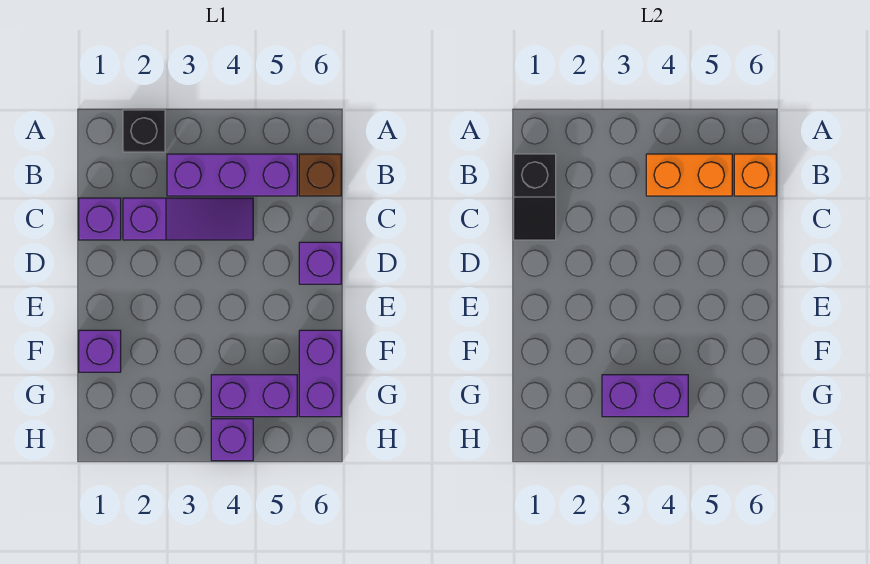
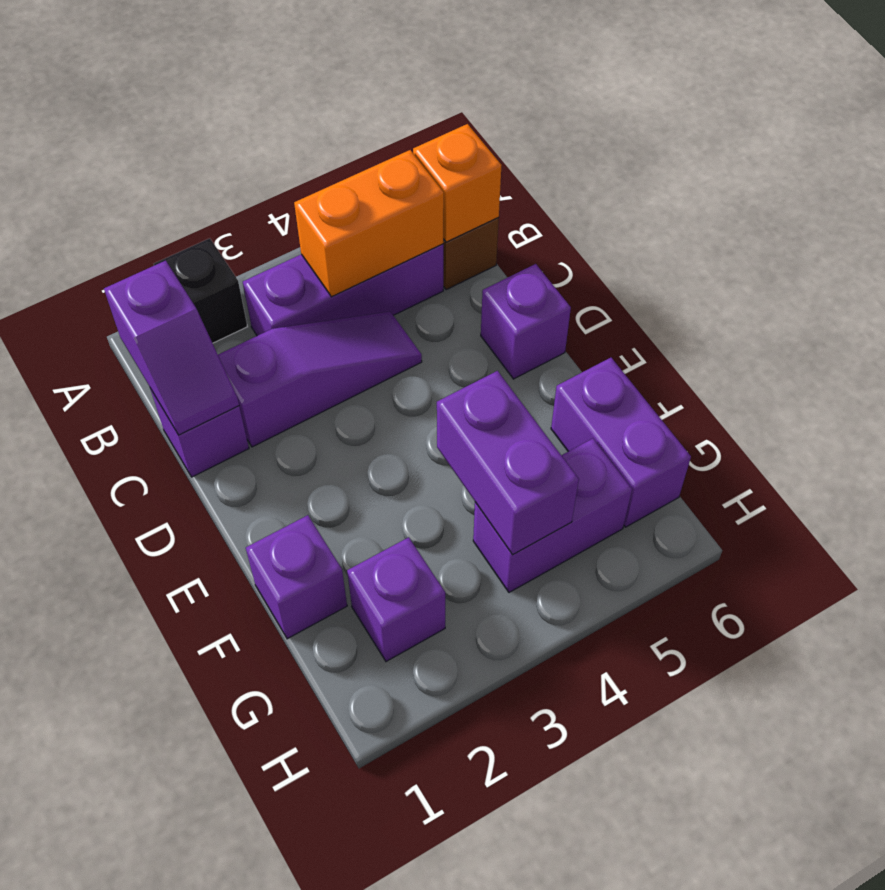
black 1x2 slope [514,154,556,240] -> purple 1x2 slope [104,260,239,435]
purple 1x2 brick [602,375,688,417] -> purple 1x2 brick turned to [437,371,579,555]
purple 1x1 brick [211,419,253,461] -> purple 1x1 brick moved to [347,537,445,661]

